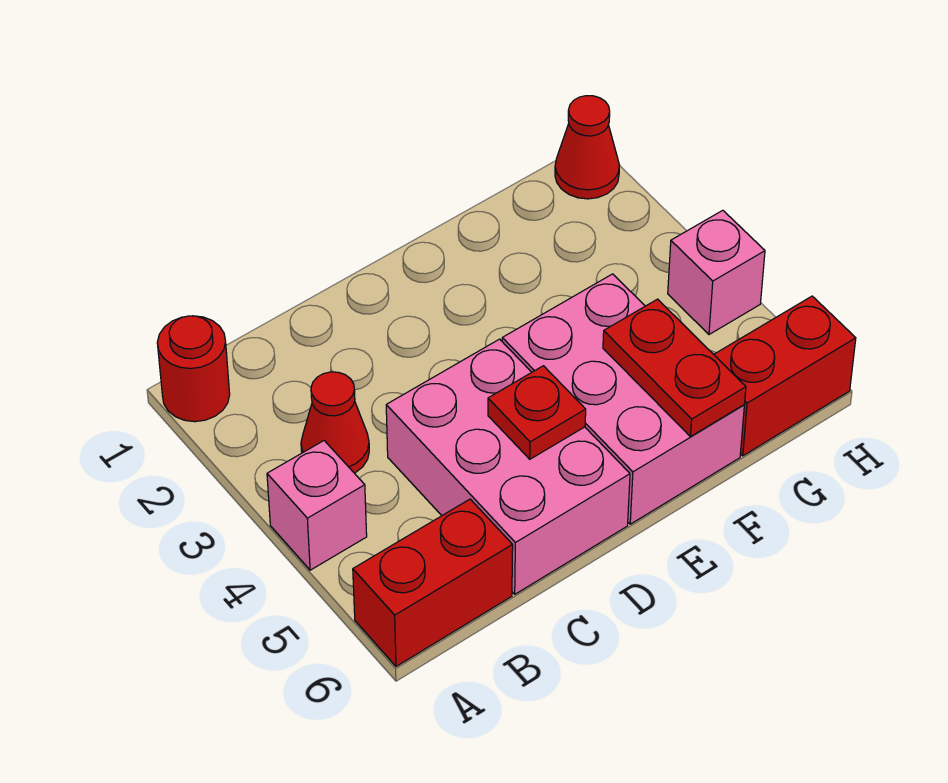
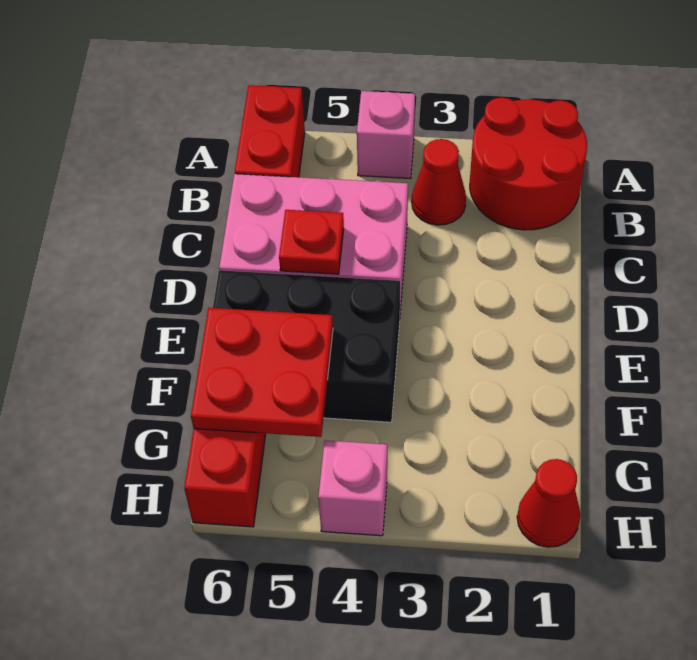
red 1x1 round brick [157,316,230,422] -> red 2x2 round brick [470,98,587,230]
pink 2x3 brick [502,274,744,524] -> black 2x3 brick [213,270,400,422]
red 1x2 plate [603,299,746,437] -> red 2x2 plate [191,308,333,437]

